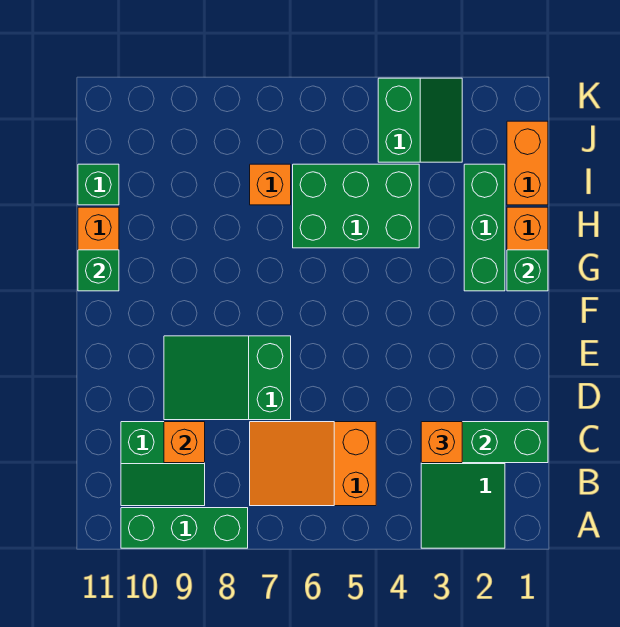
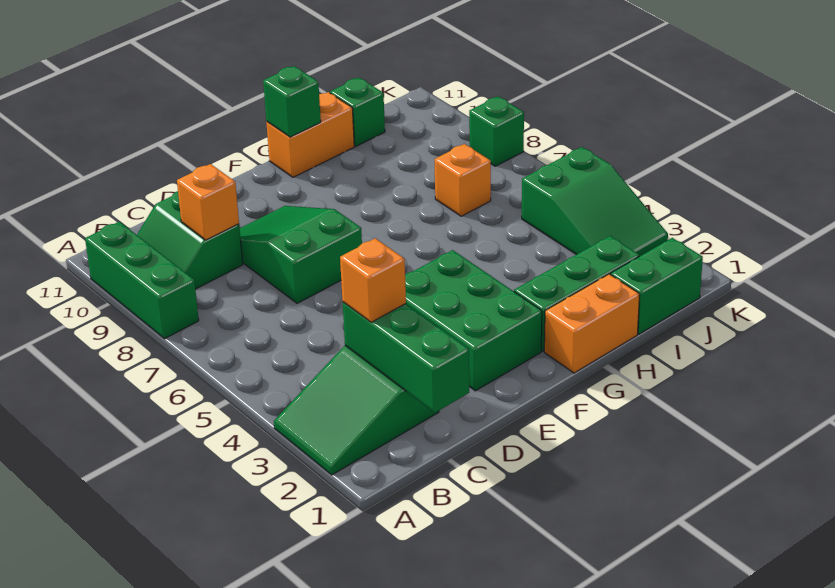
orange 2x3 slope [250,422,376,506] -> none
green 1x1 brick [507,250,548,291] -> green 1x1 brick moved to [469,96,524,166]
green 2x3 brick [293,164,419,248] -> green 2x3 brick moved to [405,250,542,391]
orange 1x2 brick [507,121,548,205] -> green 1x2 brick [611,238,703,334]
green 2x2 slope [378,78,462,162] -> green 2x3 slope [522,147,668,256]

